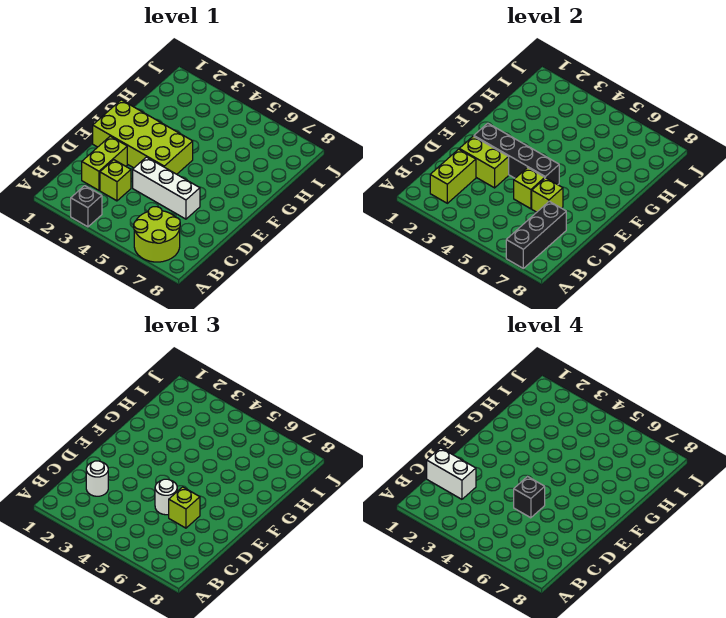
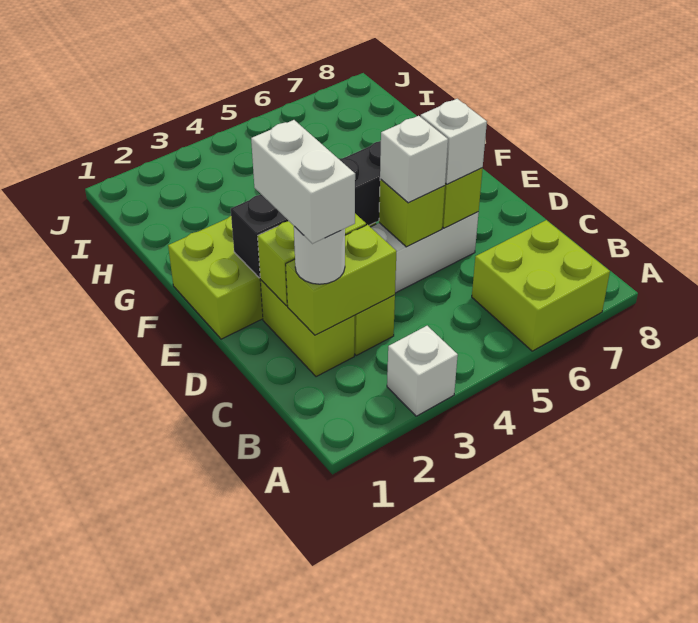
black 1x1 brick [71,186,102,227] -> white 1x1 brick [387,326,458,416]
lime 2x2 round brick [134,207,180,262] -> lime 2x2 brick [472,220,610,351]
black 1x3 brick [506,201,566,268] -> none
lime 1x2 brick [430,149,476,203] -> lime 1x2 brick turned to [286,225,396,335]
white 1x2 brick [427,448,476,499] -> white 1x2 brick turned to [251,120,355,244]
white 1x1 round brick [155,479,177,515] -> white 1x1 brick [380,116,448,203]
black 1x1 brick [514,477,545,518] -> none
lime 1x1 brick [169,487,200,528] -> white 1x1 brick [421,99,487,184]

